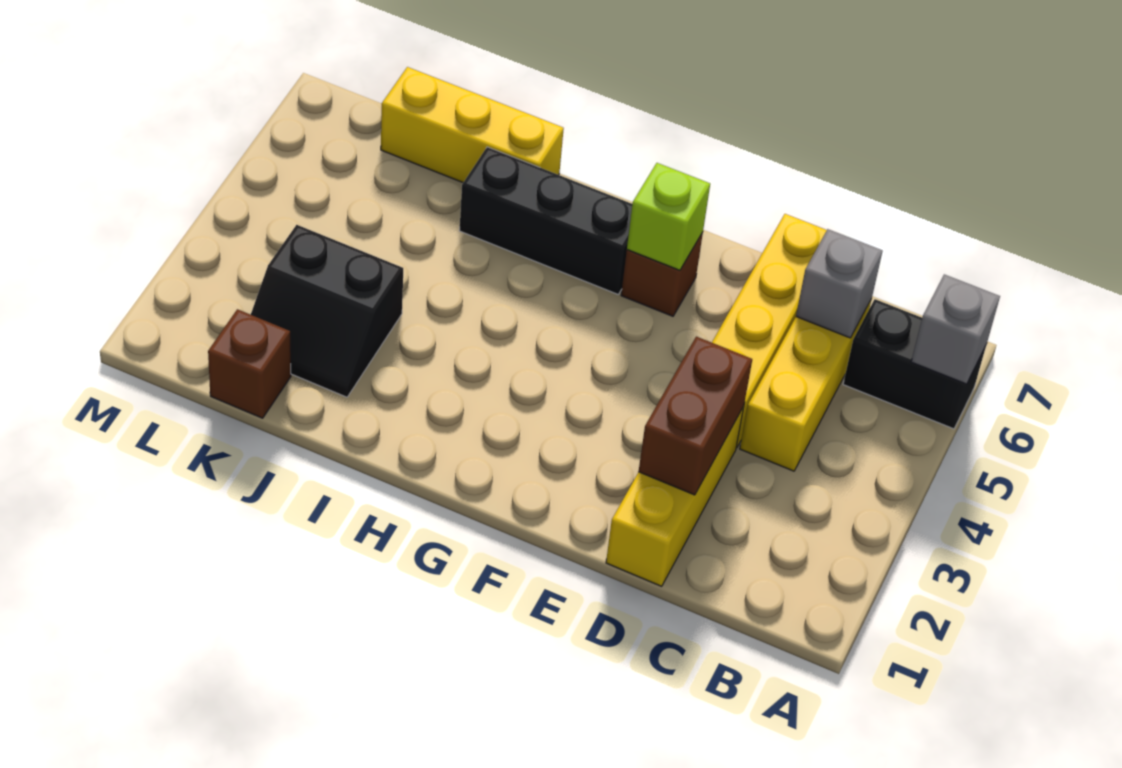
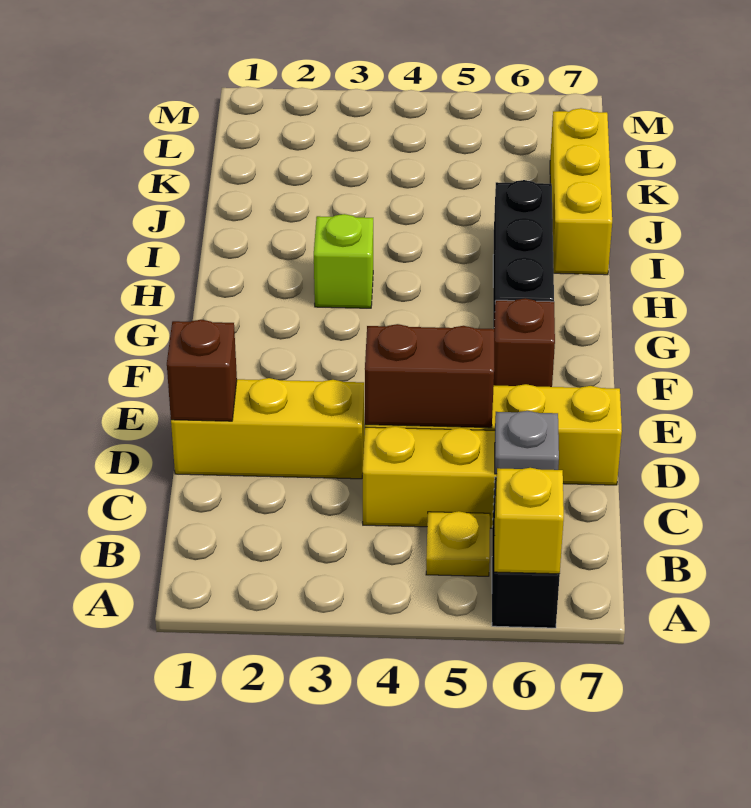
grey 1x1 brick [911,274,1000,384] -> yellow 1x1 brick [494,468,564,574]
none -> yellow 1x1 plate [426,511,490,576]
grey 1x1 brick [796,229,882,338] -> grey 1x1 plate [495,411,559,474]
brown 1x2 brick [639,337,752,495] -> brown 1x2 brick moved to [365,324,494,428]
lime 1x1 brick [627,163,710,270] -> lime 1x1 brick moved to [314,214,373,308]
black 2x2 slope [251,225,403,397] -> none
brown 1x1 brick [208,309,291,418] -> brown 1x1 brick moved to [167,320,237,421]

